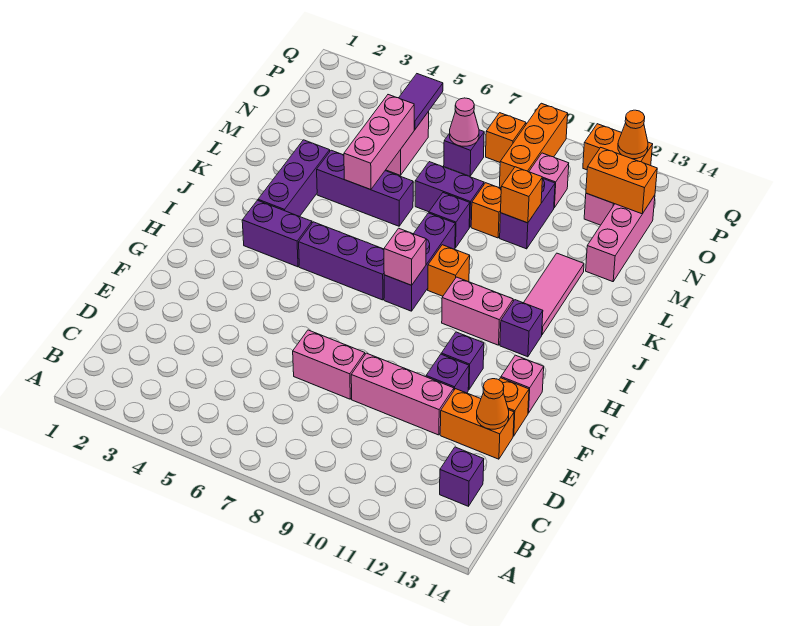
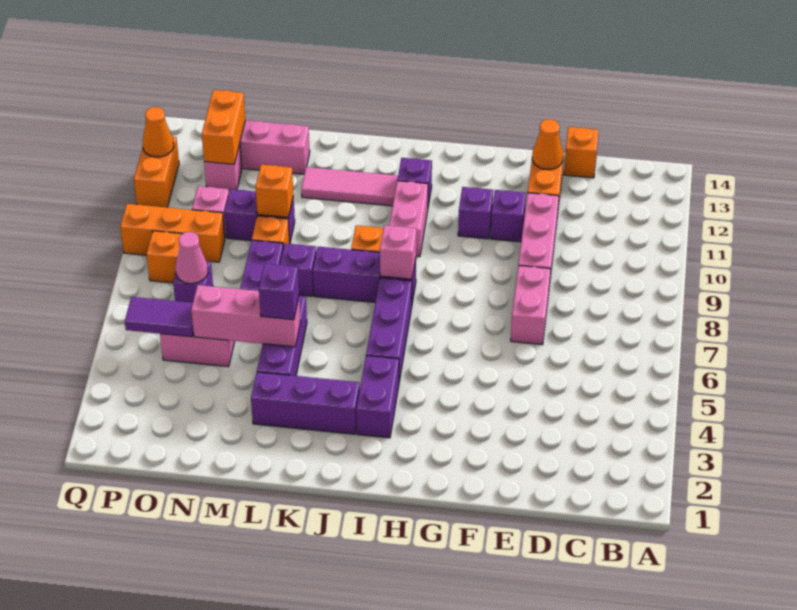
purple 1x1 brick [440,447,484,506] -> purple 1x1 brick moved to [259,264,299,320]
orange 1x1 brick [499,378,529,436] -> orange 1x1 brick moved to [564,127,599,178]
pink 1x1 brick [501,355,544,413] -> none

